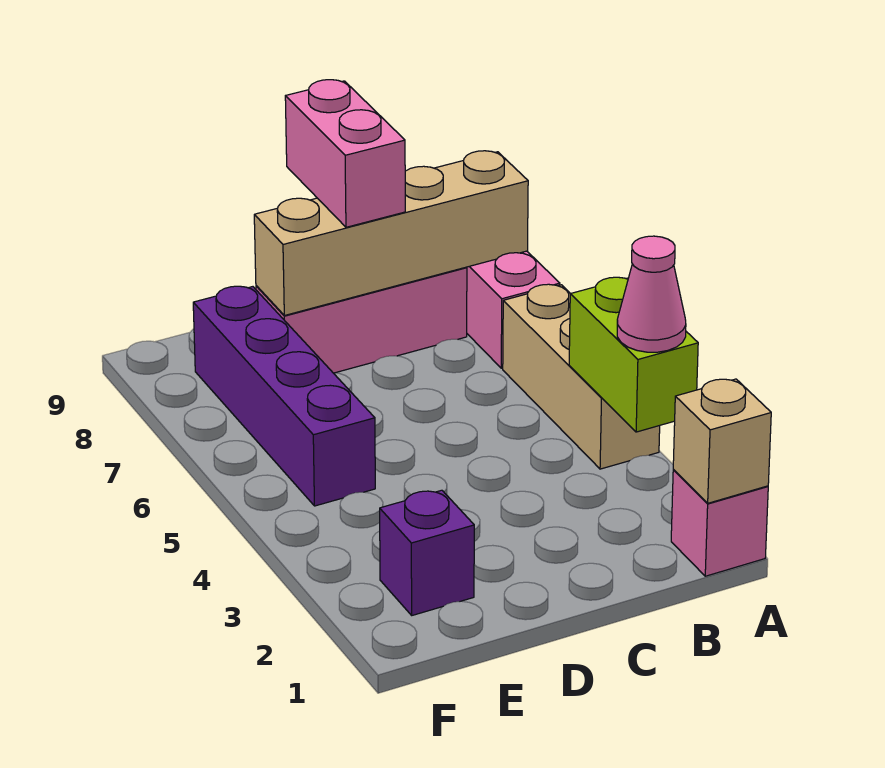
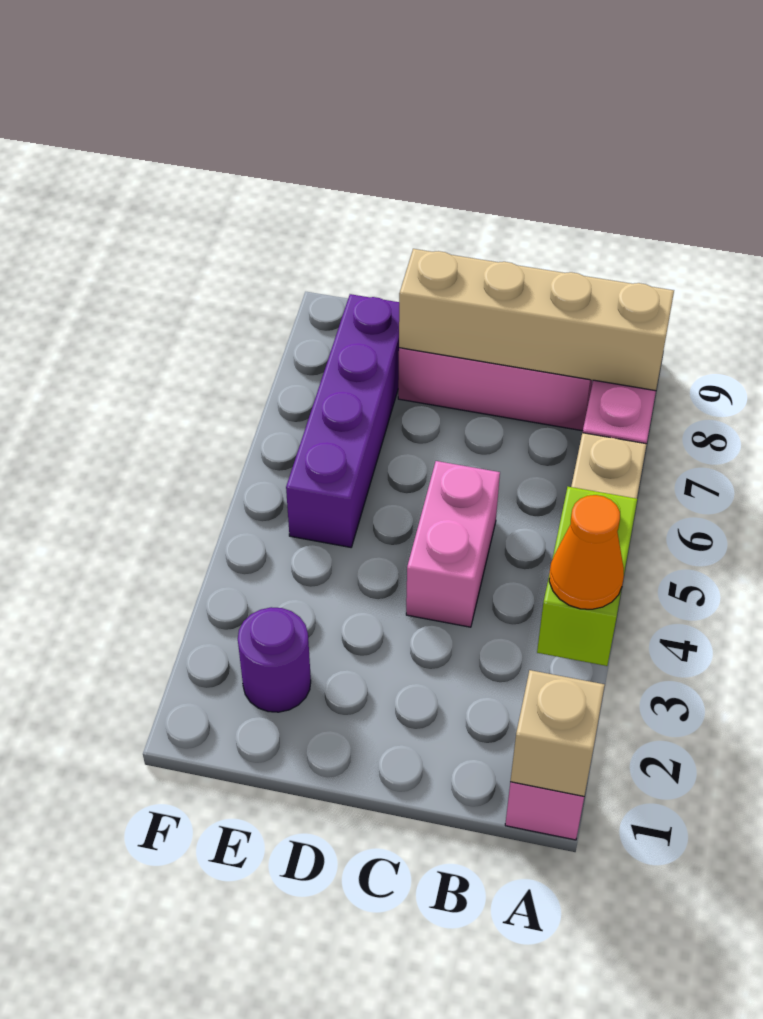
pink 1x1 cone [617,236,686,352] -> orange 1x1 cone [549,495,624,609]
pink 1x2 brick [285,80,405,227] -> pink 1x2 brick moved to [406,461,500,627]
purple 1x1 brick [380,490,474,615] -> purple 1x1 round brick [238,607,311,712]

